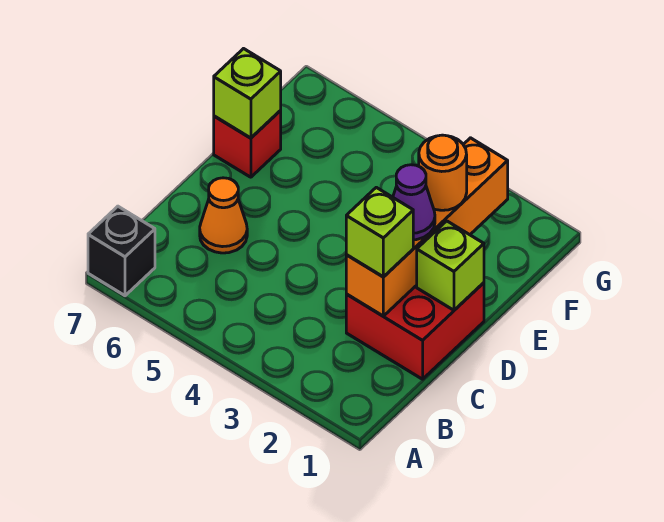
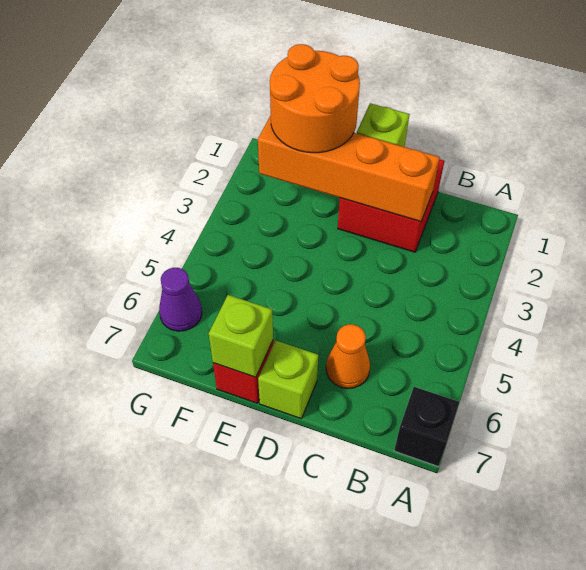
lime 1x1 brick [346,187,413,277] -> lime 1x1 brick moved to [258,340,318,419]
purple 1x1 cone [393,165,435,240] -> purple 1x1 cone moved to [159,268,202,331]
orange 1x1 round brick [419,135,467,210] -> orange 2x2 round brick [270,44,360,153]

